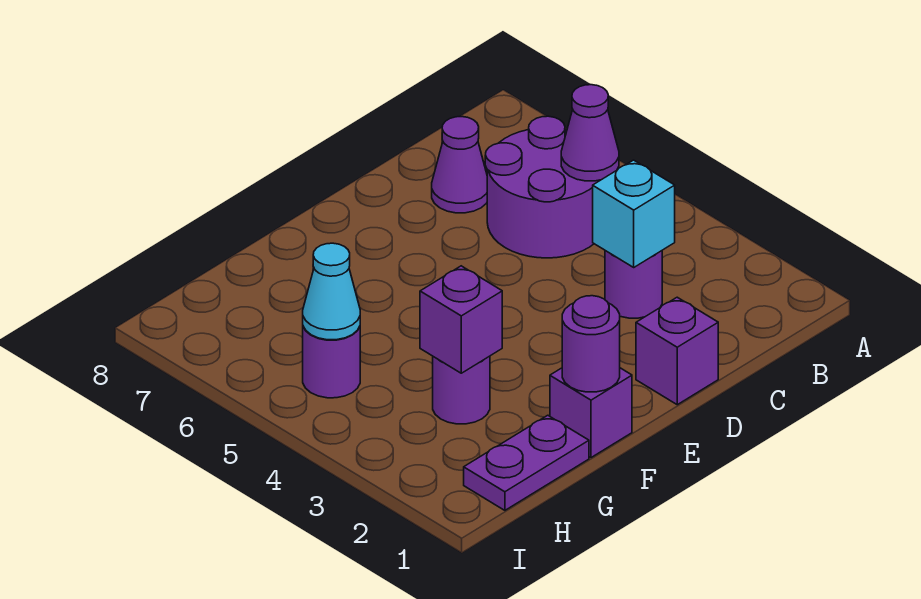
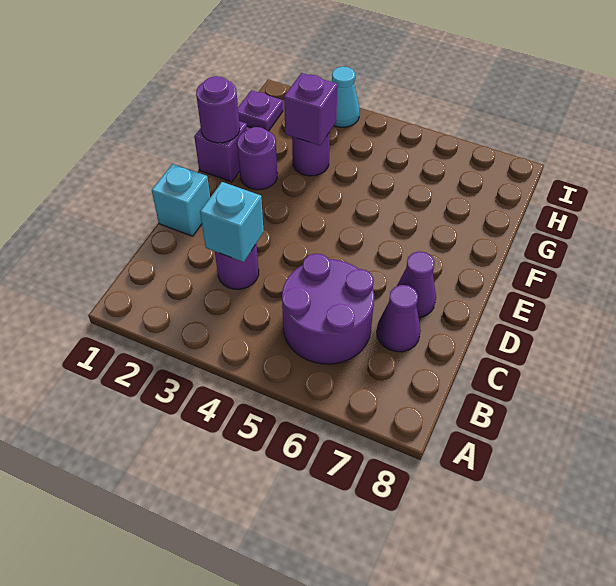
purple 1x1 cone [561,85,619,181] -> purple 1x1 cone moved to [397,251,436,317]
purple 1x1 brick [636,297,718,405] -> cyan 1x1 brick [152,164,210,236]
purple 1x2 plate [464,415,589,510] -> purple 1x1 plate [238,90,283,131]
purple 1x1 round brick [303,327,360,398] -> purple 1x1 round brick moved to [237,127,277,190]
cyan 1x1 cone [303,243,360,340] -> cyan 1x1 cone moved to [332,67,360,127]

